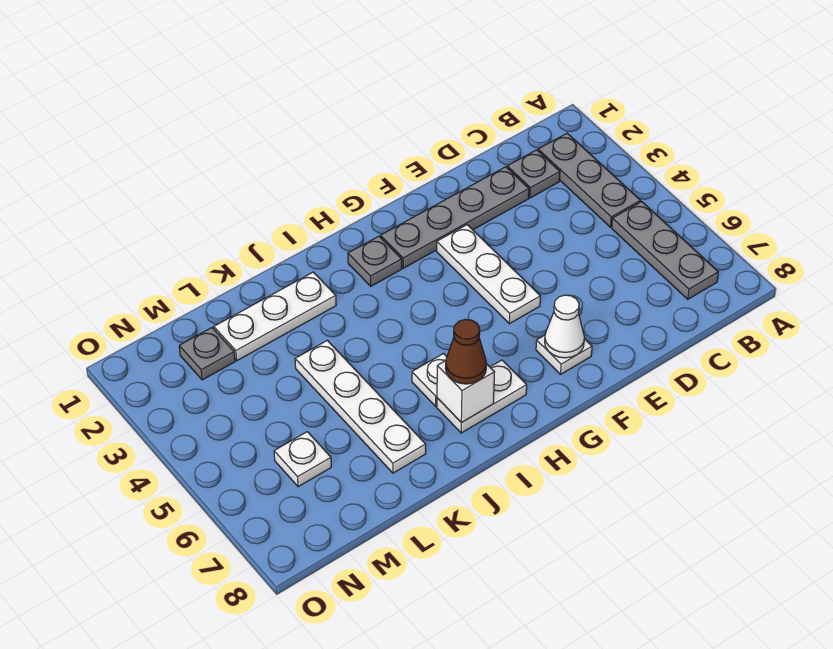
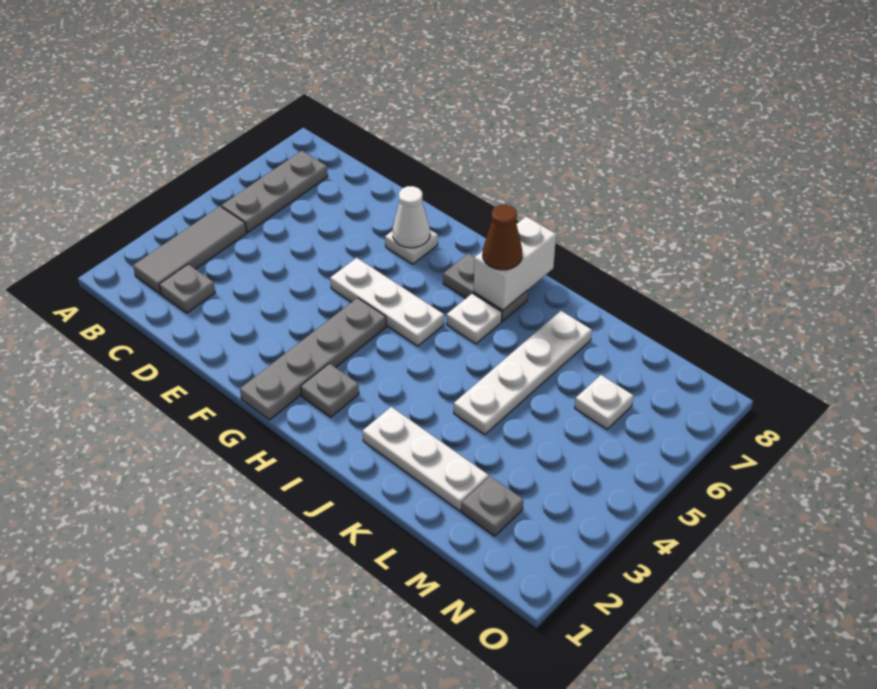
grey 1x3 plate [538,133,640,227] -> grey 1x3 tile [133,206,246,294]
grey 1x4 plate [381,167,529,268] -> grey 1x4 plate turned to [240,298,386,420]
white 1x3 plate [437,225,541,324] -> white 1x3 plate turned to [330,258,444,346]
white 1x2 plate [437,360,527,433] -> grey 1x2 plate [443,254,528,321]
white 1x1 brick [437,361,495,423] -> white 1x2 brick [474,217,556,310]

